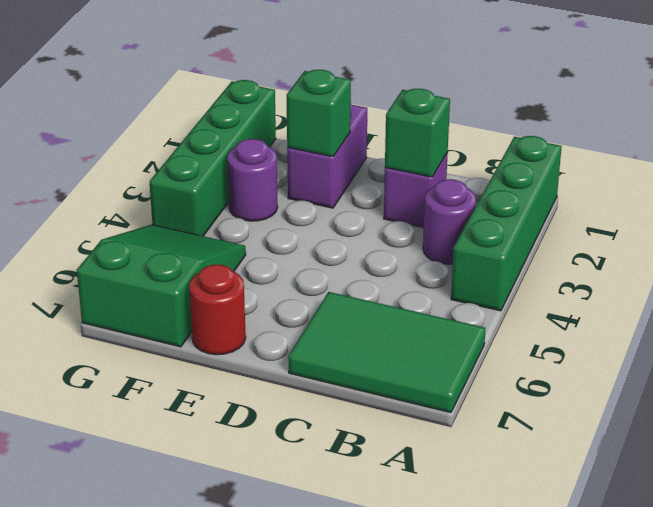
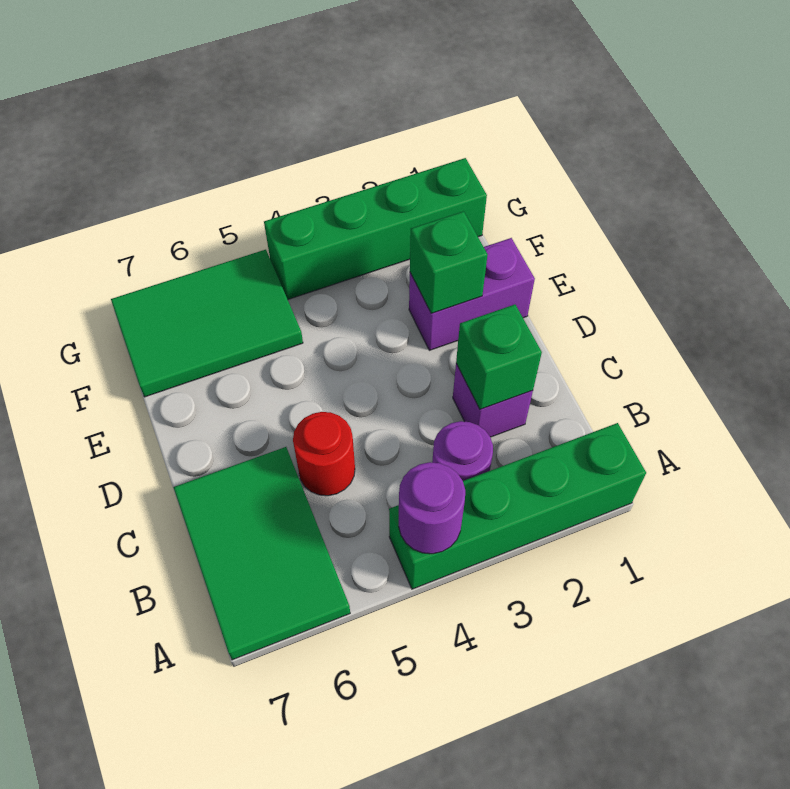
red 1x1 round brick [189,265,246,355] -> red 1x1 round brick moved to [293,412,355,496]
purple 1x1 round brick [227,139,278,221] -> purple 1x1 round brick moved to [399,462,465,554]
green 2x3 slope [77,225,246,347] -> green 2x3 tile [111,250,303,397]

